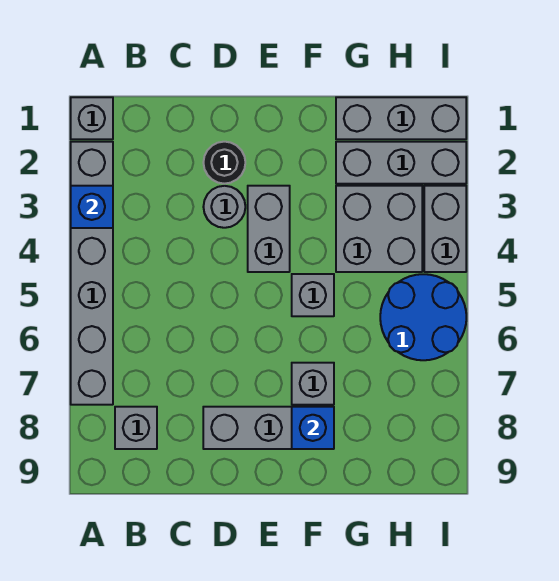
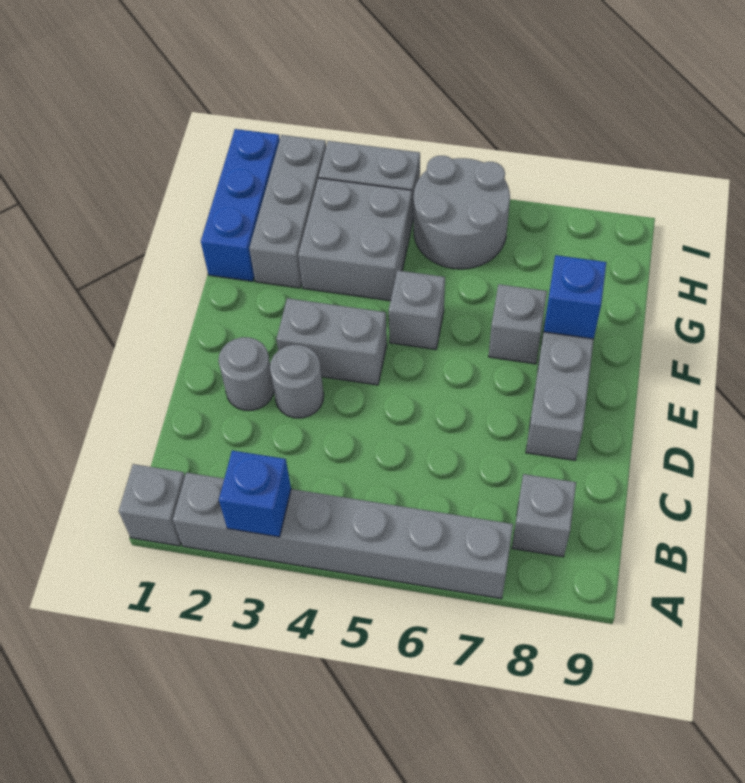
black 1x1 round brick [203,142,245,184] -> grey 1x1 round brick [219,337,274,410]
grey 1x3 brick [336,97,466,139] -> blue 1x3 brick [201,129,280,281]
blue 2x2 round brick [380,274,466,360] -> grey 2x2 round brick [414,156,510,269]

